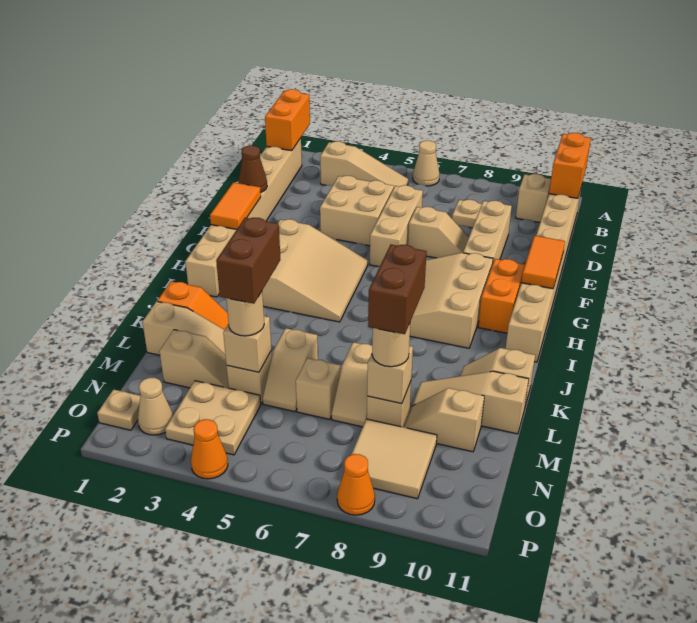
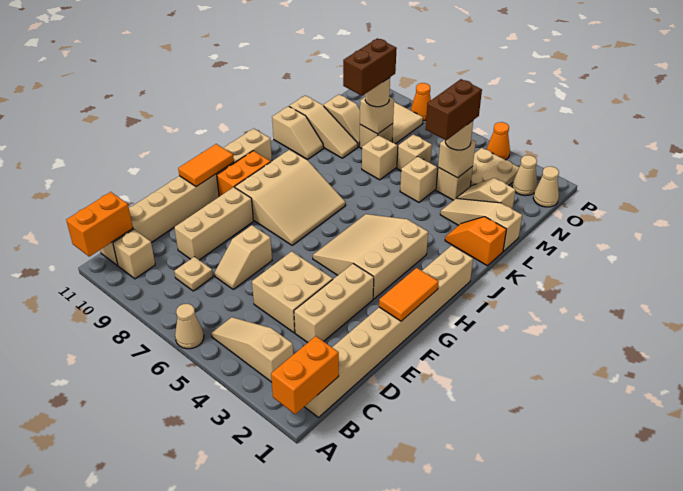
tan 1x3 brick [370,185,423,267] -> tan 1x3 brick moved to [294,264,374,343]
brown 1x1 cone [238,145,267,193] -> none
tan 1x2 slope [408,207,469,258] -> tan 1x2 slope turned to [215,225,272,289]
tan 1x1 plate [97,389,140,430] -> tan 1x1 cone [533,166,559,207]

